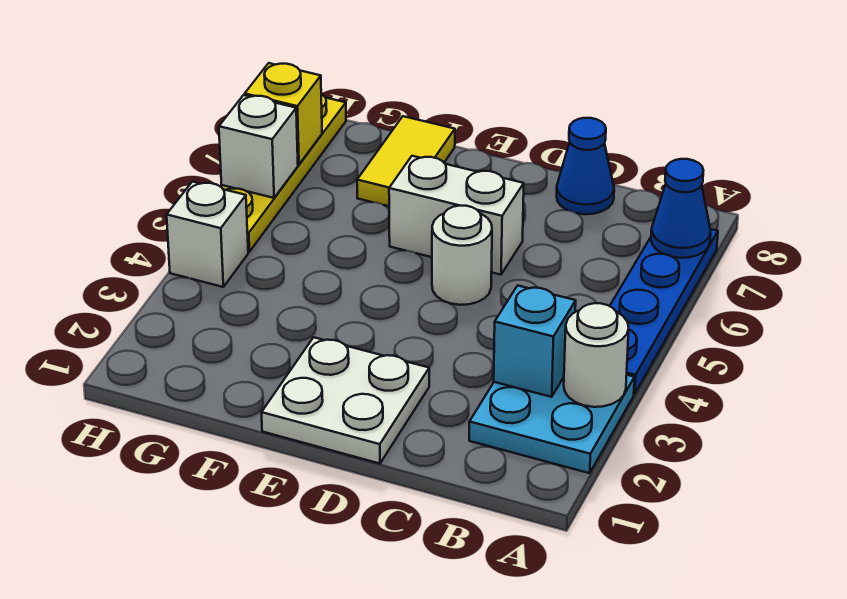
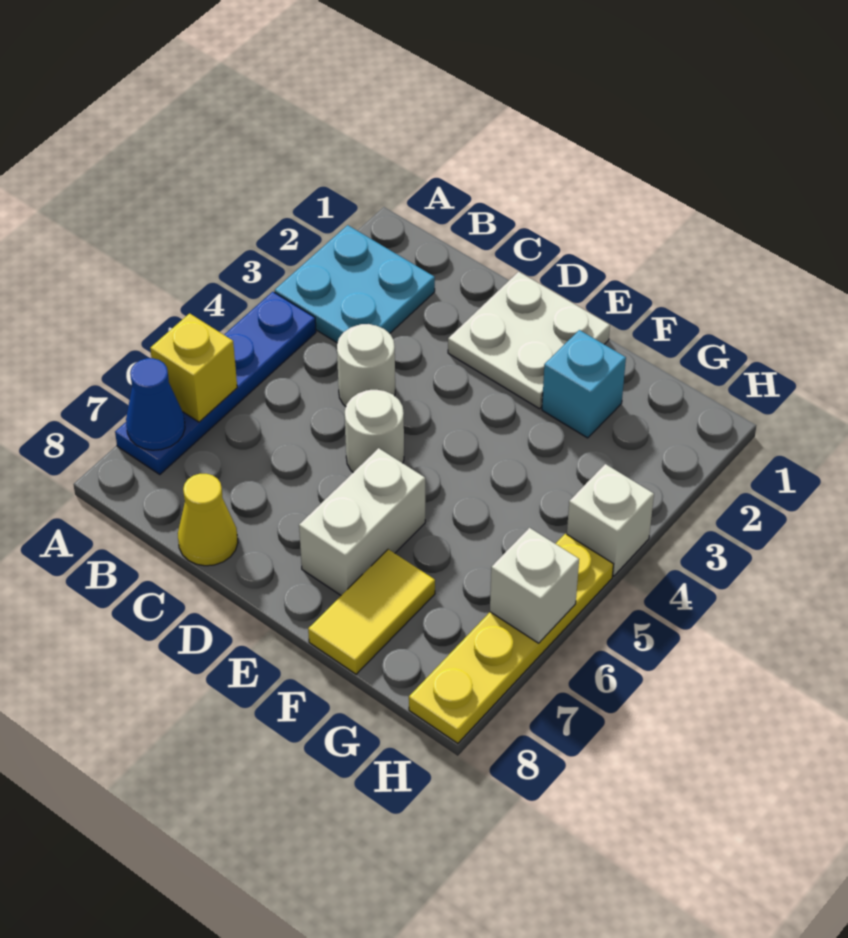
white 1x1 round brick [564,303,629,407] -> white 1x1 round brick moved to [337,324,395,406]
cyan 1x1 brick [494,286,576,397] -> cyan 1x1 brick moved to [542,330,626,438]
blue 1x1 cone [556,118,614,214] -> yellow 1x1 cone [178,474,238,566]
white 1x2 brick [389,156,524,275] -> white 1x2 brick turned to [299,448,425,595]
yellow 1x1 brick [245,63,322,165] -> yellow 1x1 brick moved to [150,313,237,422]

